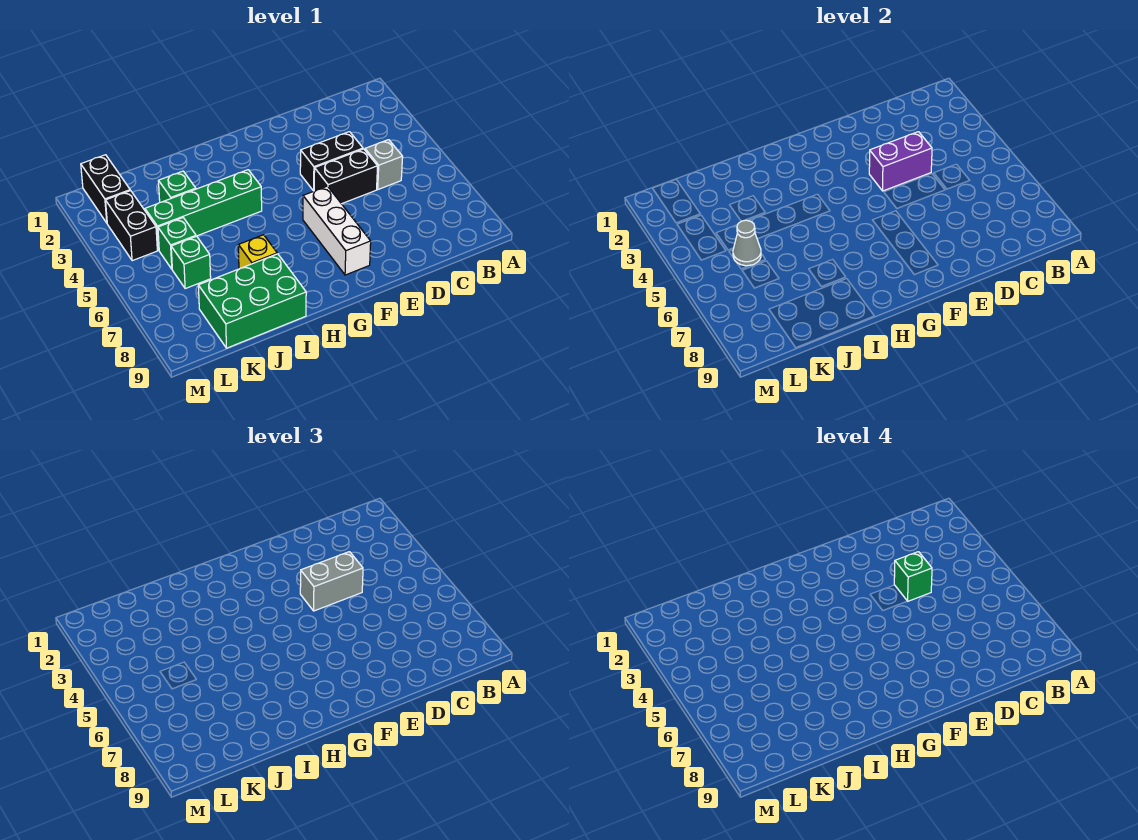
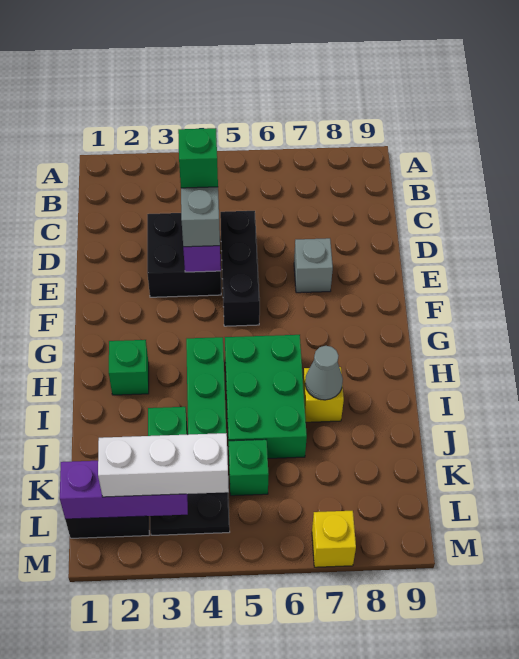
grey 1x1 brick [365,140,403,189] -> grey 1x1 brick moved to [294,238,333,293]
black 1x2 brick [300,132,363,191] -> black 2x2 brick [147,213,221,297]
black 1x2 brick [314,149,378,204] -> black 1x3 brick [220,211,260,326]
white 1x3 brick [303,186,371,275] -> white 1x3 brick moved to [98,433,229,497]
green 2x3 brick [198,254,306,348] -> green 2x3 brick moved to [225,335,307,458]
grey 1x1 cone [733,220,761,266] -> grey 1x1 cone moved to [305,346,343,400]
green 1x1 brick [171,236,211,289] -> green 1x1 brick moved to [109,340,149,395]
none -> purple 1x3 brick [60,461,188,519]
black 1x2 brick [106,191,157,261] -> black 1x2 plate [150,492,230,535]
none -> yellow 1x1 brick [312,511,356,567]

